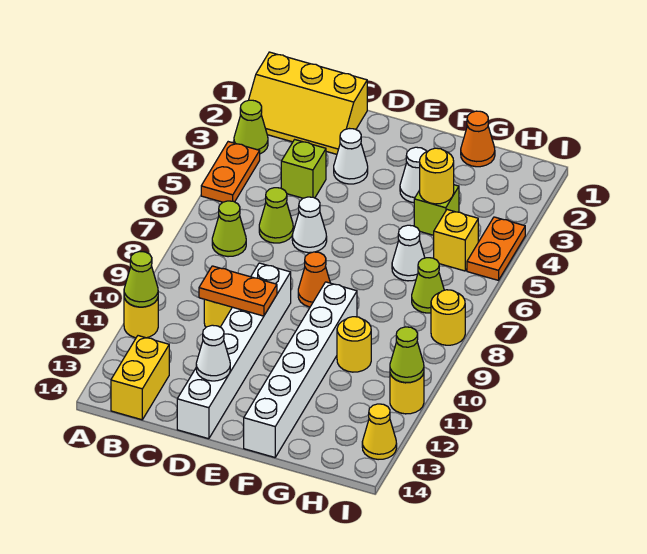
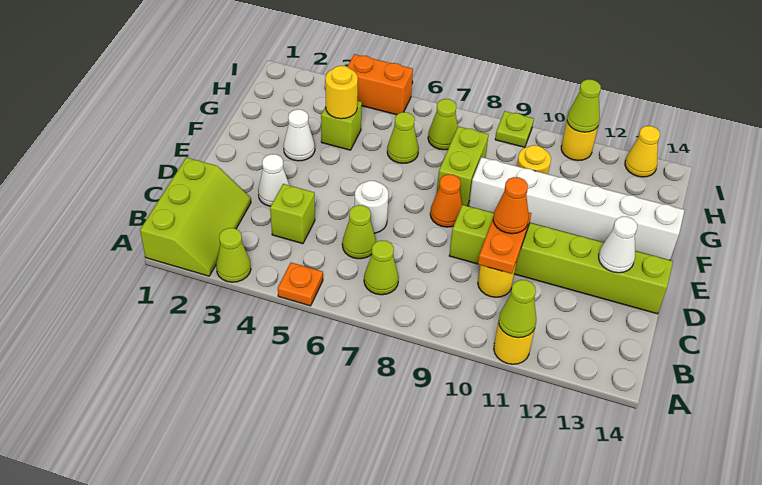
yellow 2x3 slope [249,52,367,154] -> lime 2x3 slope [140,157,251,276]
orange 1x2 plate [201,142,260,202] -> orange 1x1 plate [278,263,323,306]
yellow 1x2 brick [111,336,169,420] -> none
white 1x1 cone [292,197,327,253] -> white 1x1 round brick [355,181,388,233]
white 1x6 brick [177,263,291,439] -> lime 1x6 brick [449,205,673,314]
none -> lime 1x2 brick [437,126,489,206]
orange 1x1 cone [461,111,495,167] -> orange 1x1 cone moved to [493,177,529,234]
white 1x1 cone [392,225,425,281] -> lime 1x1 cone [387,112,419,163]
yellow 1x1 brick [434,210,478,271] -> none
orange 1x2 plate [467,217,525,280] -> orange 1x2 brick [347,54,413,115]
yellow 1x1 round brick [431,290,465,345] -> none
none -> lime 1x1 plate [495,111,534,147]

